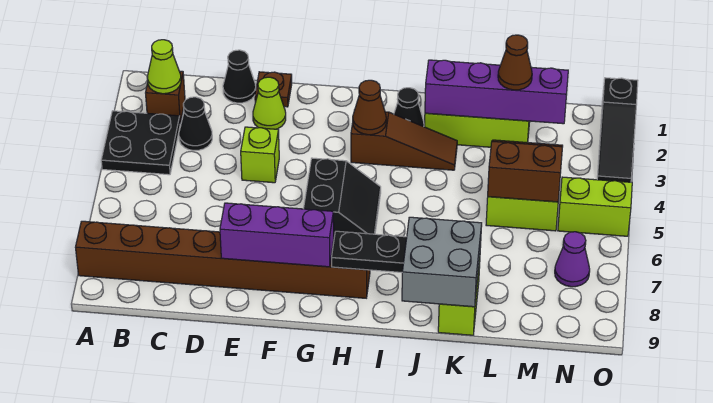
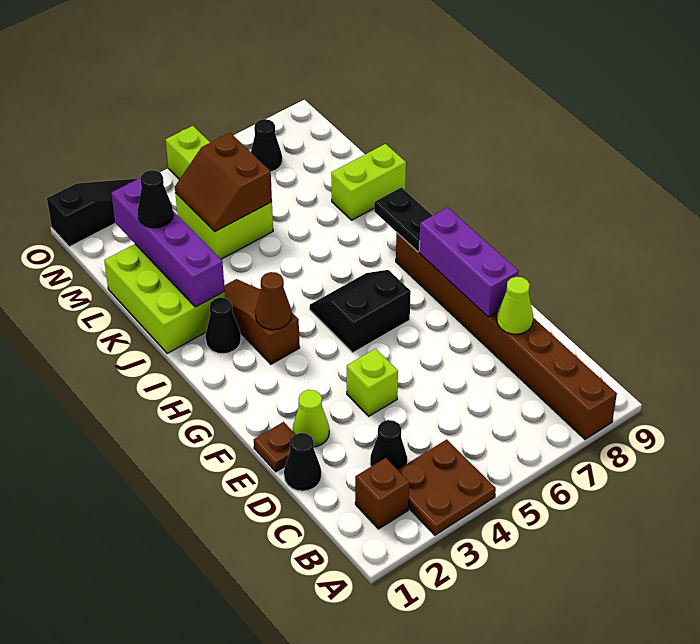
black 2x2 plate [101,111,180,175] -> brown 2x2 plate [398,439,496,535]
lime 1x1 cone [148,40,181,94] -> lime 1x1 cone moved to [497,277,533,334]
grey 2x2 brick [402,217,482,307] -> none
brown 1x1 cone [498,35,532,90] -> black 1x1 cone [137,170,173,228]
purple 1x1 cone [555,232,590,287] -> black 1x1 cone [251,119,282,172]

